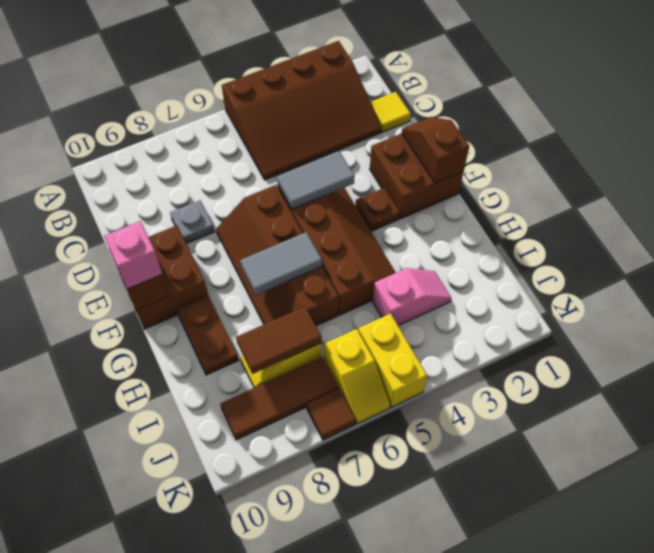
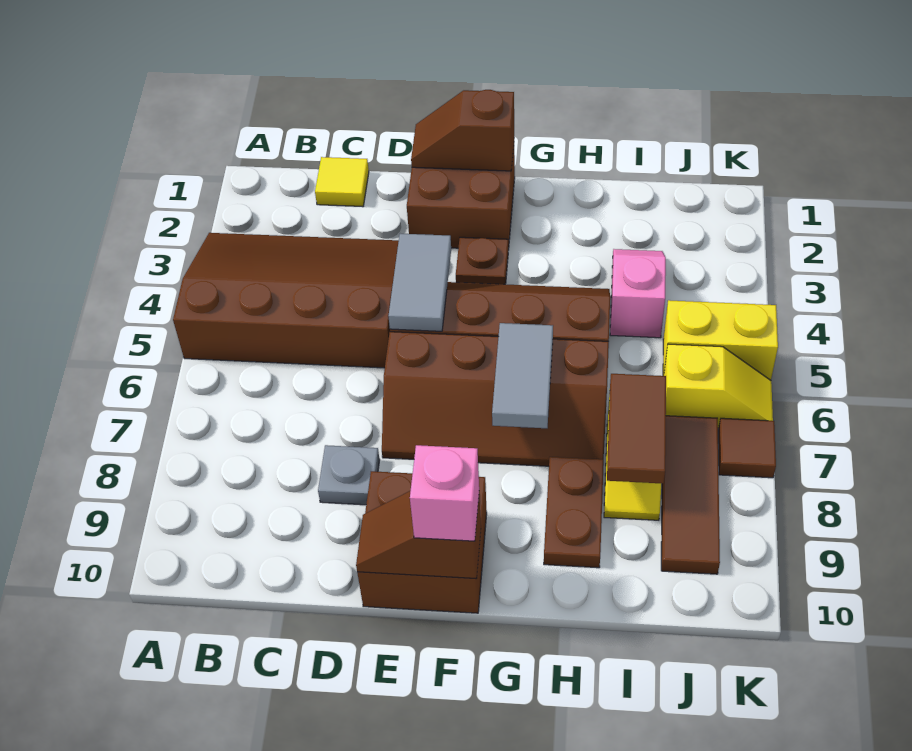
brown 3x4 slope [222,41,382,180] -> brown 3x4 slope turned to [173,233,399,368]
brown 1x2 plate [177,296,239,375] -> brown 1x2 plate turned to [544,457,604,568]

